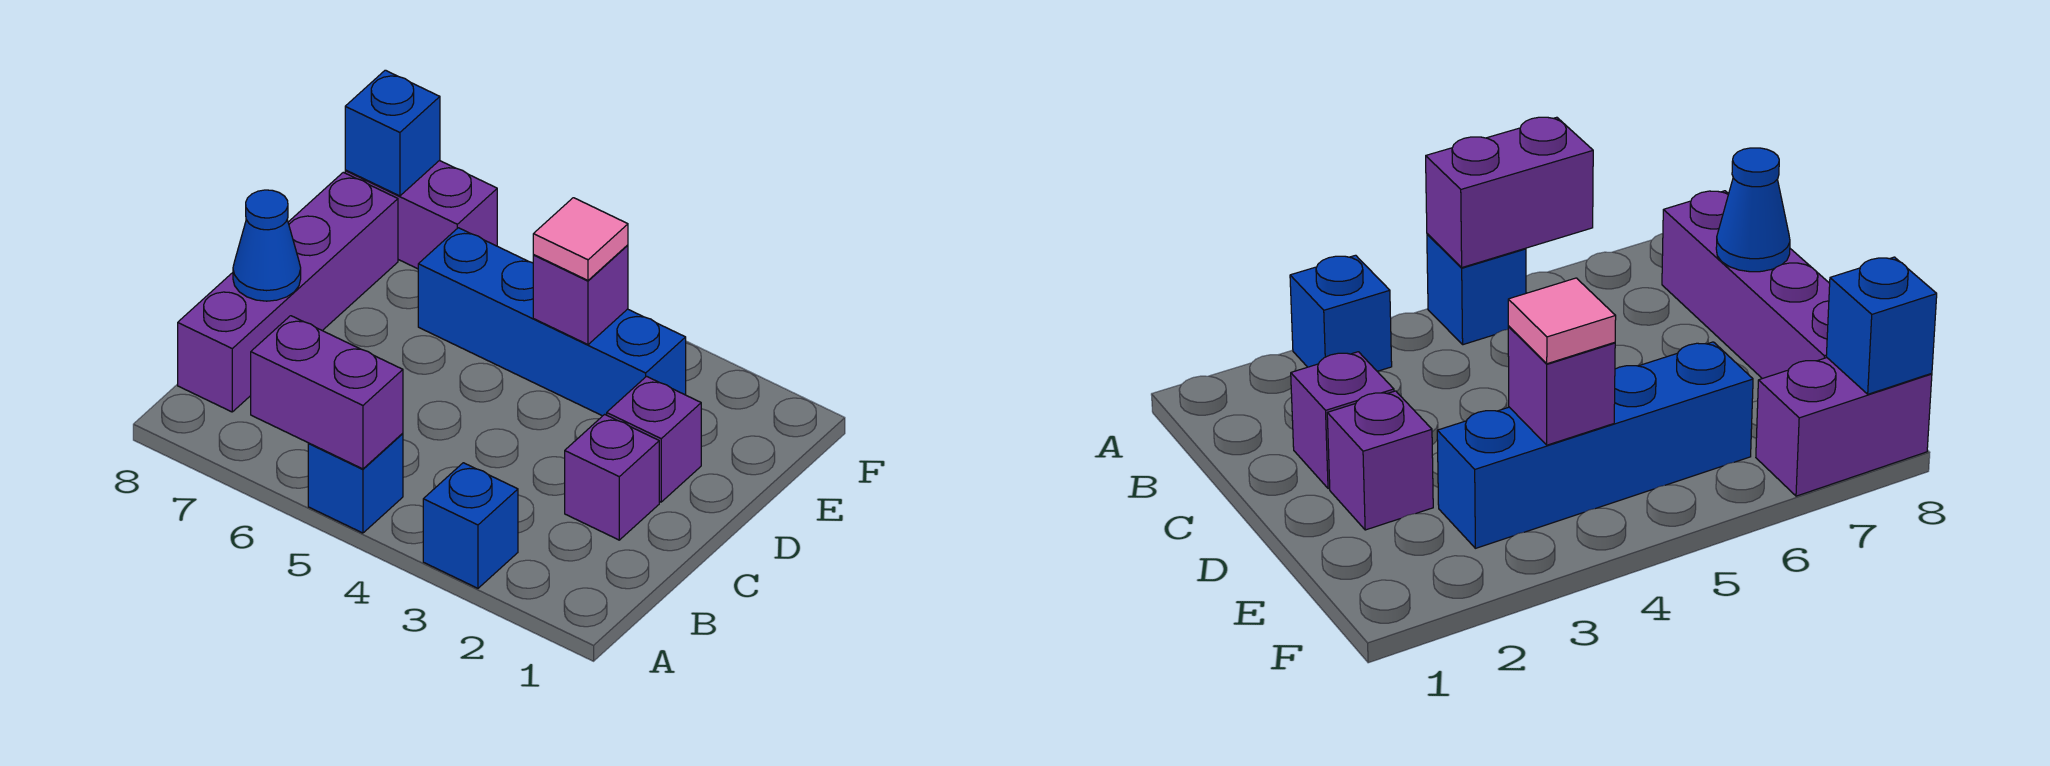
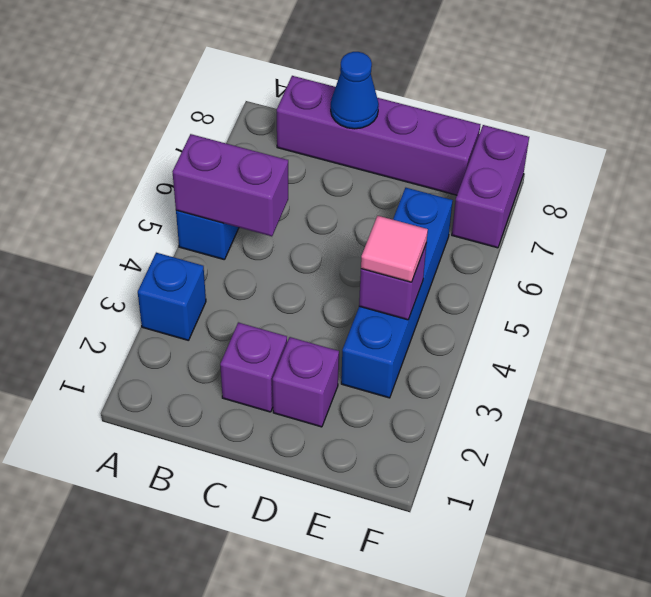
purple 1x2 brick [251,316,403,469] -> purple 1x2 brick turned to [173,134,288,236]
blue 1x1 brick [345,70,440,196] -> none

